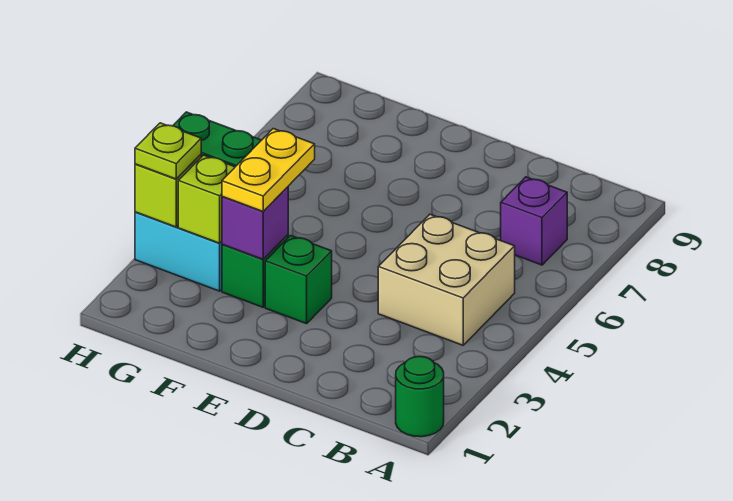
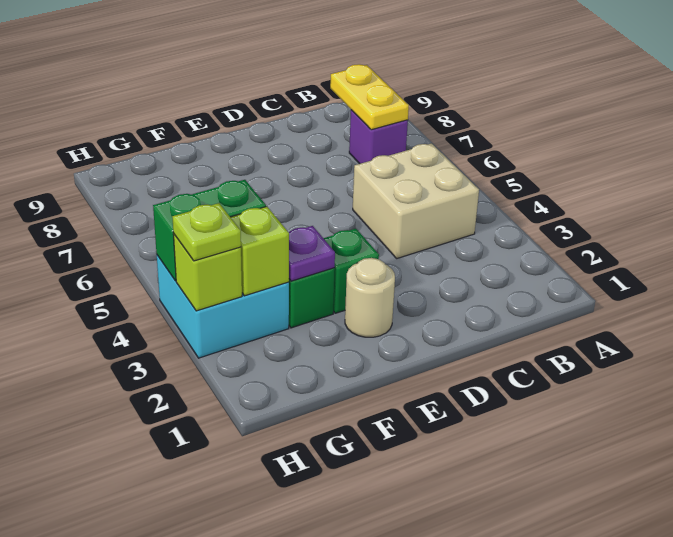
green 1x1 round brick [396,356,444,437] -> none
none -> tan 1x1 round brick [345,258,395,337]
purple 1x1 brick [222,187,288,259] -> purple 1x1 plate [289,226,335,281]
yellow 1x2 plate [222,129,315,211] -> yellow 1x2 plate moved to [330,64,409,130]

